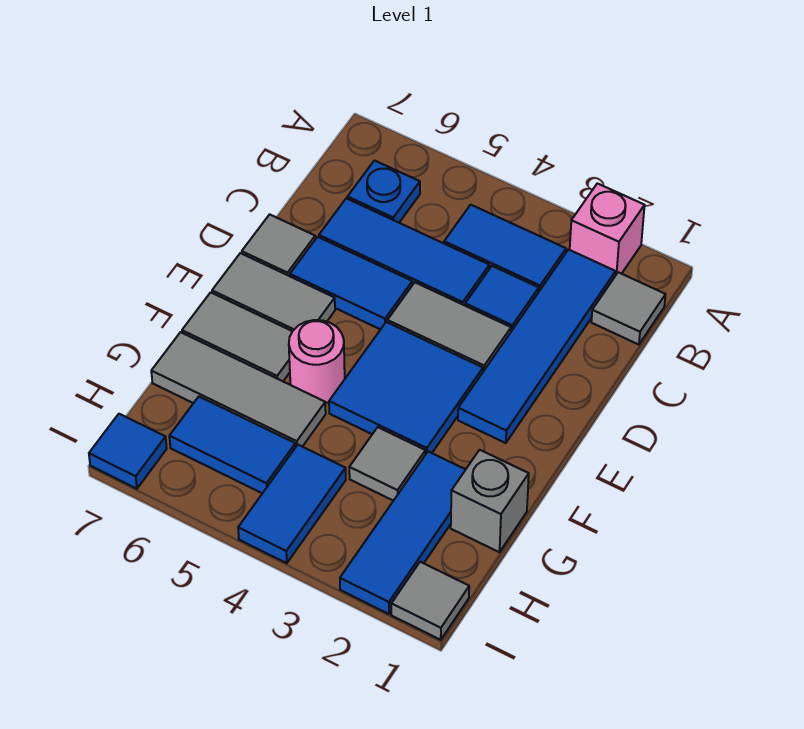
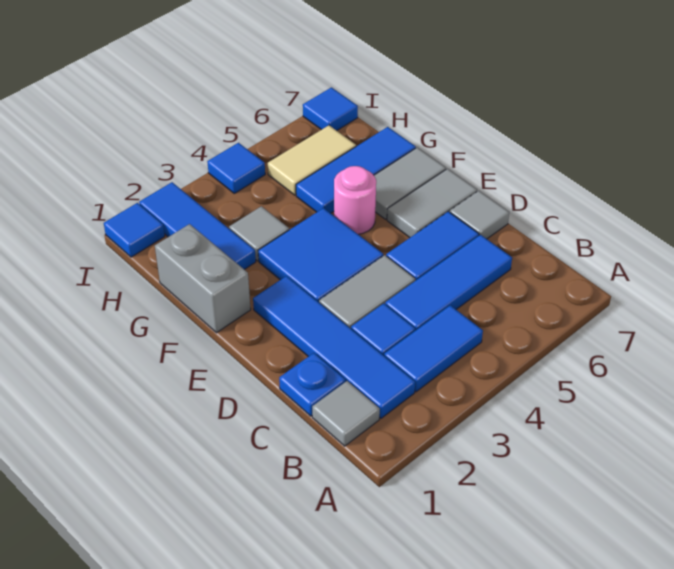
pink 1x1 brick [570,183,645,276] -> none
blue 1x1 plate [348,161,420,223] -> blue 1x1 plate moved to [279,353,346,416]
grey 1x1 brick [451,450,529,552] -> grey 1x2 brick [155,224,251,333]
grey 1x3 tile [151,332,326,447] -> blue 1x3 tile [296,127,416,213]
blue 1x2 tile [238,445,346,563] -> blue 1x1 tile [207,143,265,193]
blue 1x2 tile [169,397,296,493] -> tan 1x2 tile [268,125,356,195]
grey 1x1 tile [391,562,469,640] -> blue 1x1 tile [104,203,165,257]

